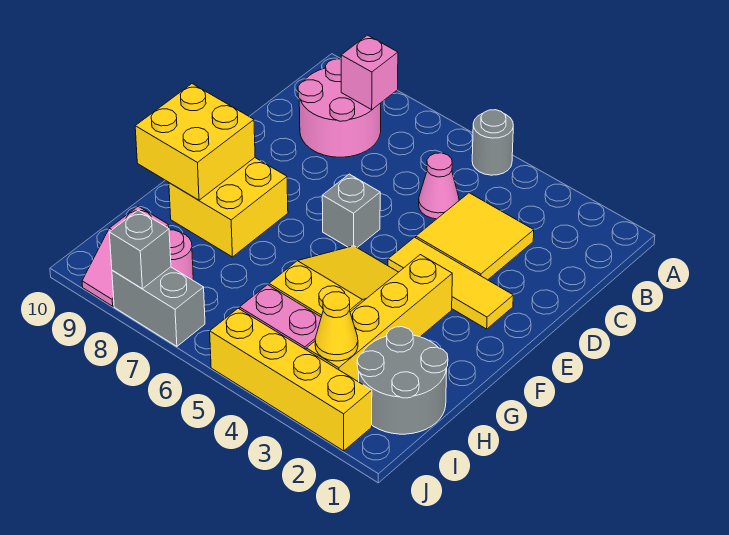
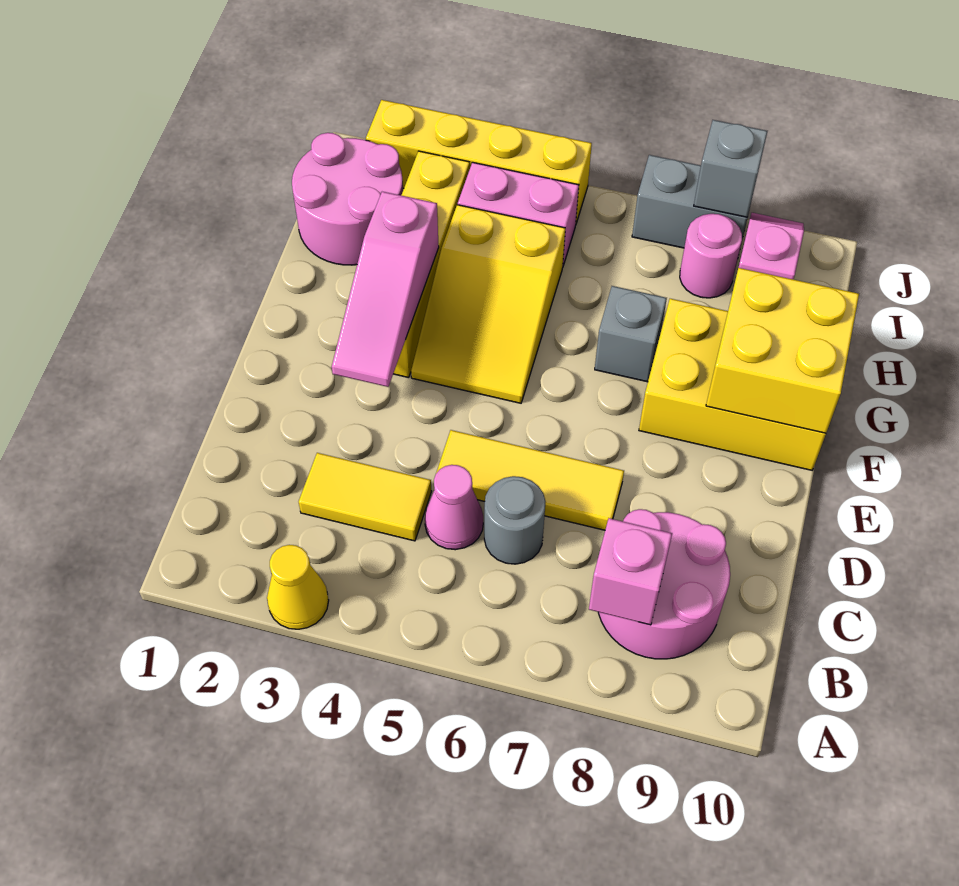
grey 1x1 round brick [472,110,513,175] -> grey 1x1 round brick moved to [484,476,546,564]
yellow 2x2 tile [416,193,534,280] -> yellow 1x2 tile [299,453,432,541]
yellow 1x3 tile [388,237,513,329] -> yellow 1x3 tile moved to [436,430,624,530]
none -> pink 1x3 slope [332,192,439,387]
grey 1x1 brick [322,174,380,247] -> grey 1x1 brick moved to [595,286,667,382]
yellow 2x2 brick [169,158,288,257] -> yellow 2x3 brick [639,299,826,470]
grey 2x2 round brick [357,327,448,434] -> pink 2x2 round brick [292,133,403,265]
yellow 1x1 cone [315,292,358,361] -> yellow 1x1 cone moved to [267,545,329,629]

